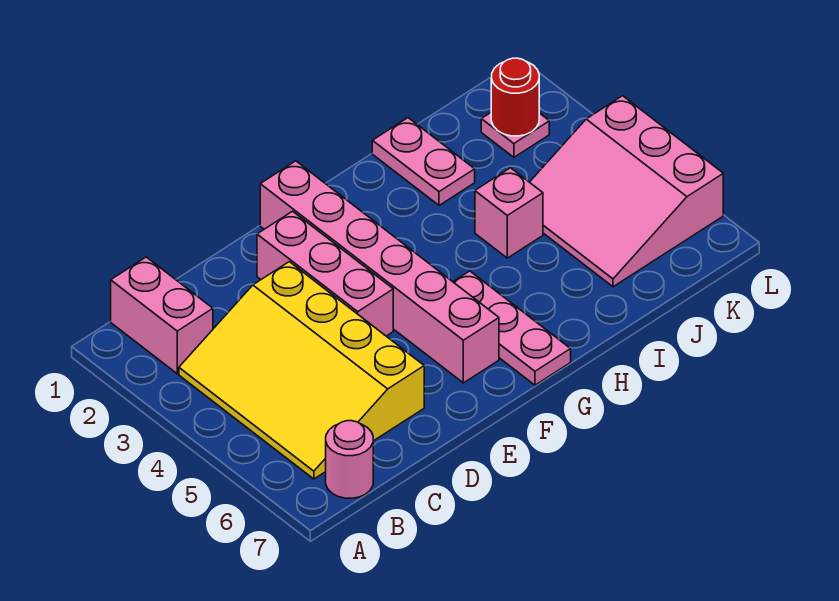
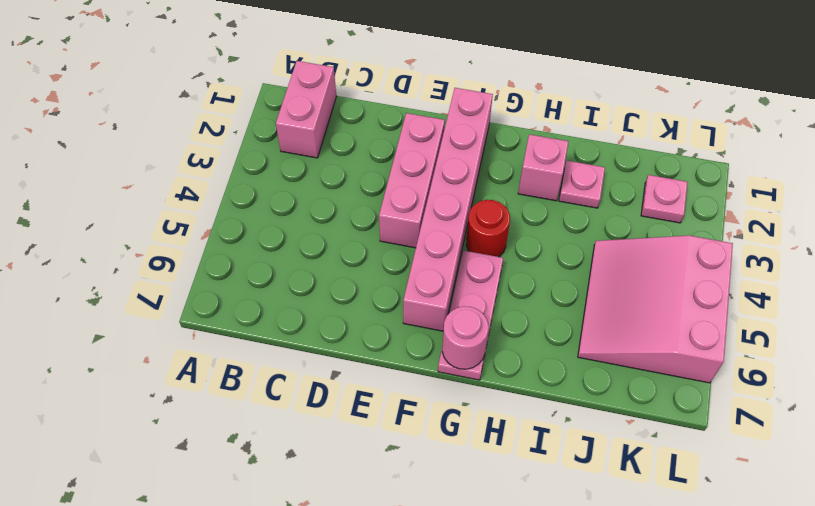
yellow 3x4 slope [179,262,424,479] -> none
pink 1x1 round brick [326,421,373,498] -> pink 1x1 round brick moved to [442,306,488,369]
pink 1x2 plate [372,118,475,205] -> pink 1x1 plate [559,161,605,208]
pink 1x1 brick [475,168,543,258] -> pink 1x1 brick moved to [518,134,568,201]
red 1x1 round brick [491,58,539,136] -> red 1x1 round brick moved to [466,200,510,257]

